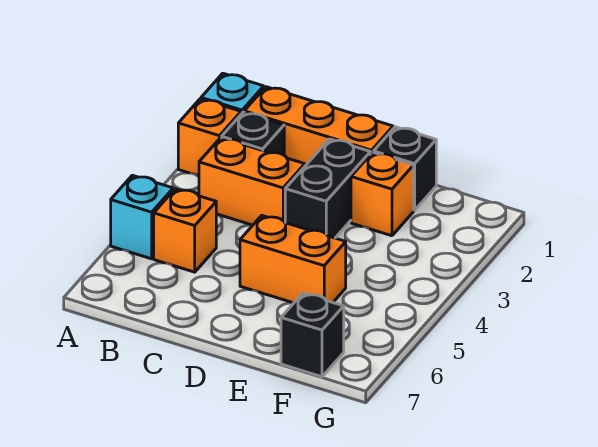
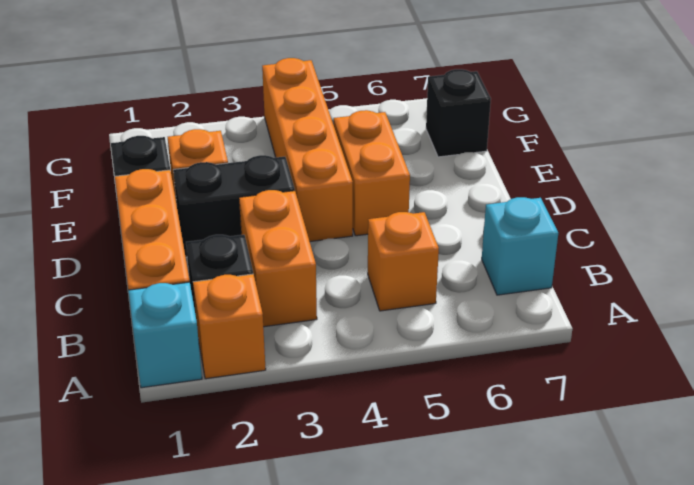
cyan 1x1 brick [111,175,173,259] -> cyan 1x1 brick moved to [482,197,558,295]
none -> orange 1x4 brick [262,58,353,242]

